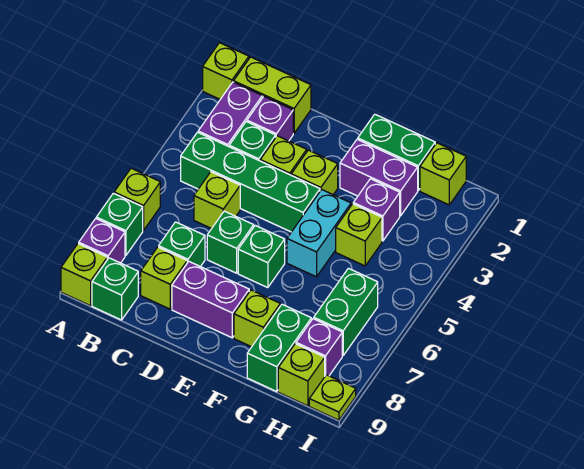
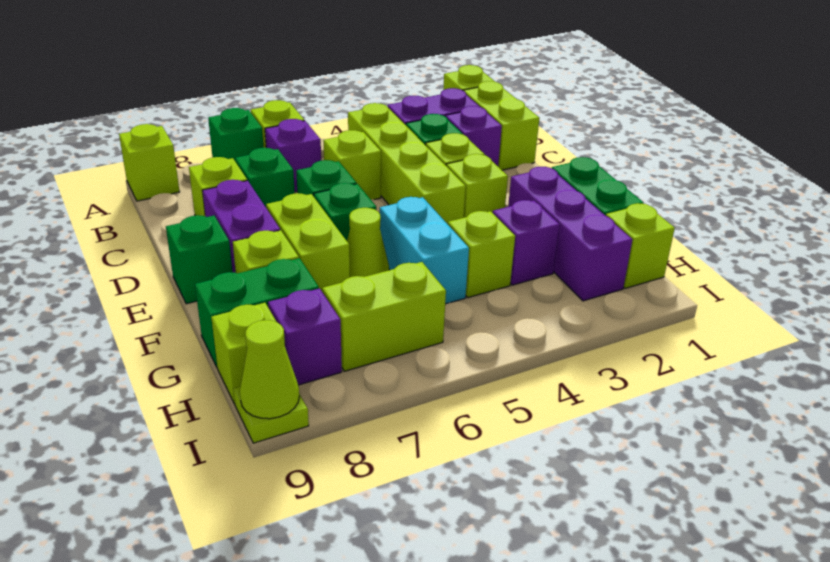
purple 1x1 brick [79,219,125,263] -> purple 1x1 brick moved to [265,119,321,192]
green 1x4 brick [181,132,320,232] -> lime 1x4 brick [348,103,466,224]
green 1x1 brick [92,258,138,320] -> green 1x1 brick moved to [166,215,233,304]
none -> lime 1x2 brick [266,193,350,291]
purple 1x2 brick [340,139,418,216] -> purple 1x3 brick [508,167,633,301]
cyan 1x2 brick [287,190,351,277] -> cyan 1x2 brick turned to [380,197,469,304]
none -> lime 1x1 cone [347,208,389,277]
green 1x2 brick [314,268,378,355] -> lime 1x2 brick [322,262,446,371]
none -> lime 1x1 cone [240,320,299,419]

